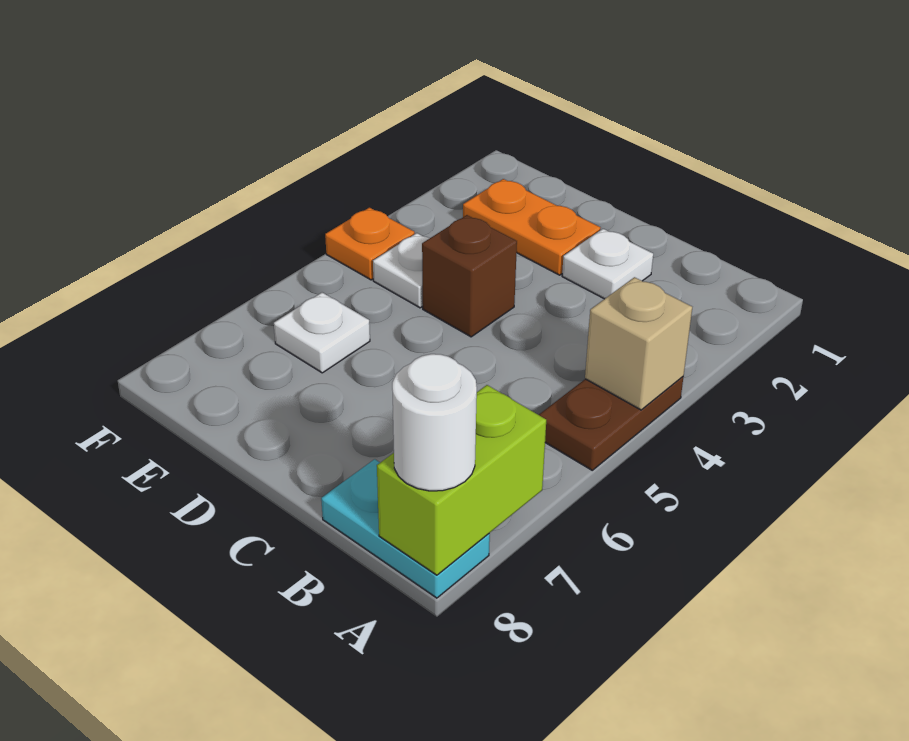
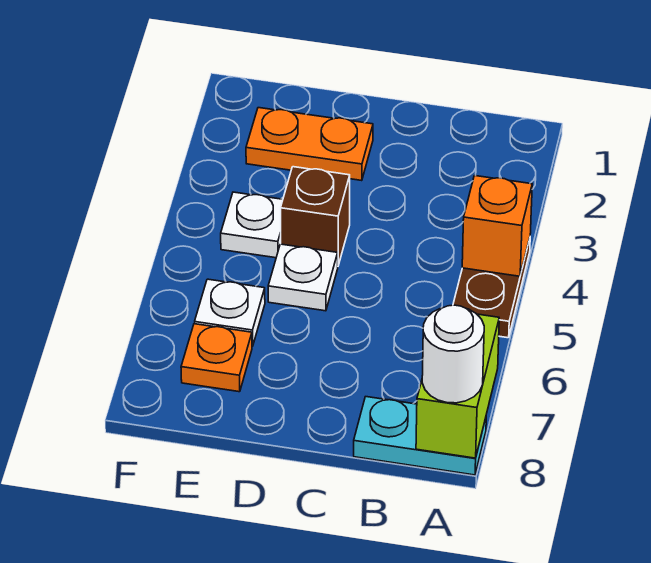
tan 1x1 brick [585,277,692,410] -> orange 1x1 brick [462,176,532,276]
white 1x1 plate [562,229,653,299] -> white 1x1 plate moved to [268,244,338,311]
orange 1x1 plate [325,208,415,280] -> orange 1x1 plate moved to [181,324,252,392]

